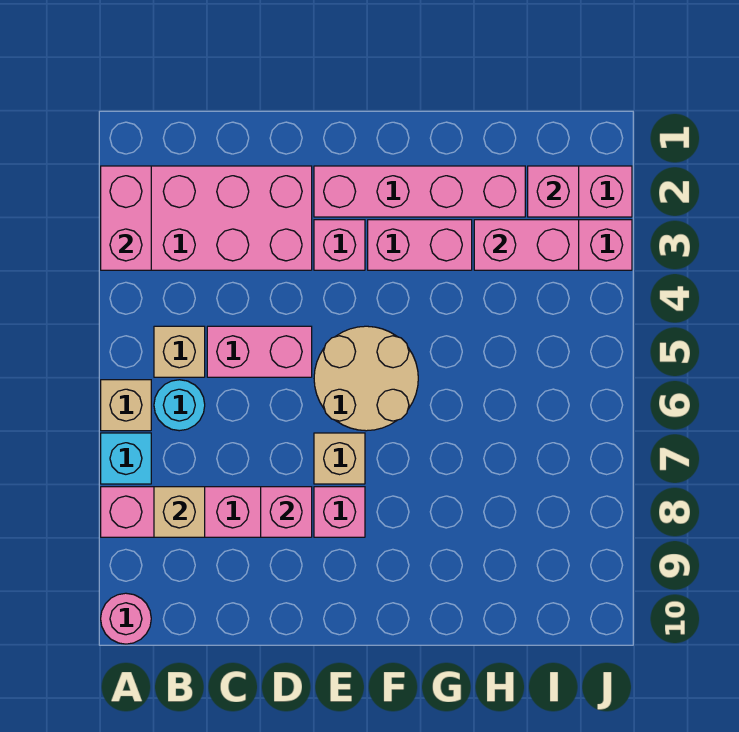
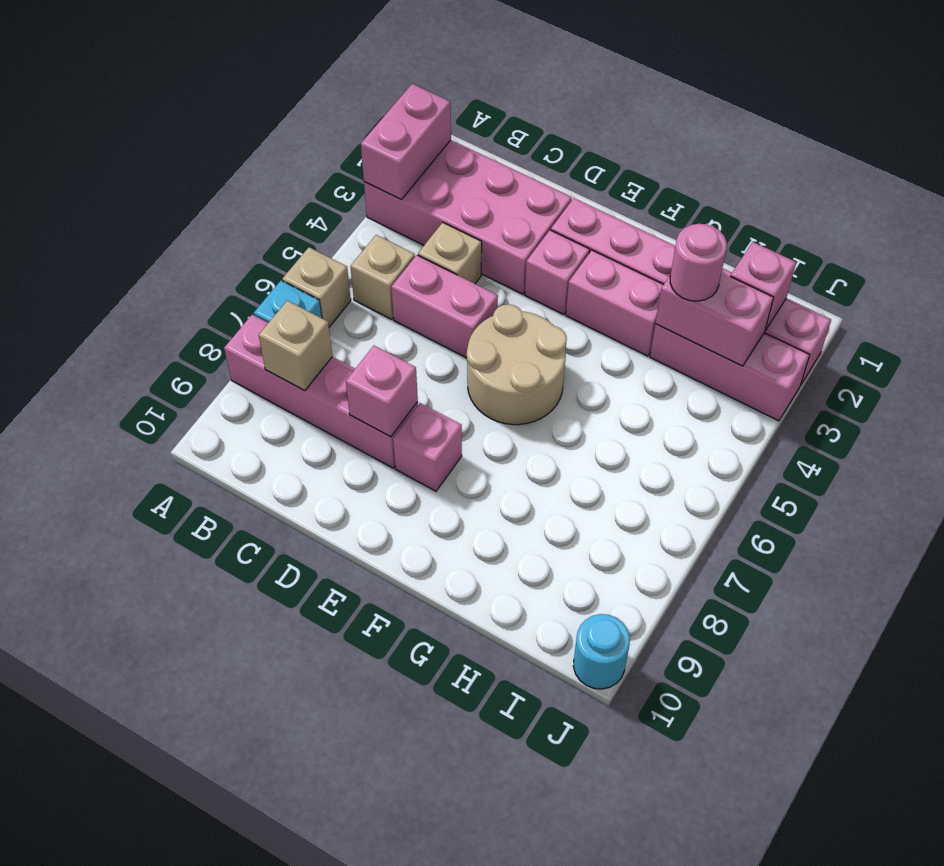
pink 1x1 round brick [101,593,151,644] -> pink 1x1 round brick moved to [670,224,727,301]
cyan 1x1 round brick [154,380,205,431] -> cyan 1x1 round brick moved to [573,614,630,689]
tan 1x1 brick [314,433,365,484] -> tan 1x1 brick moved to [418,223,482,284]

